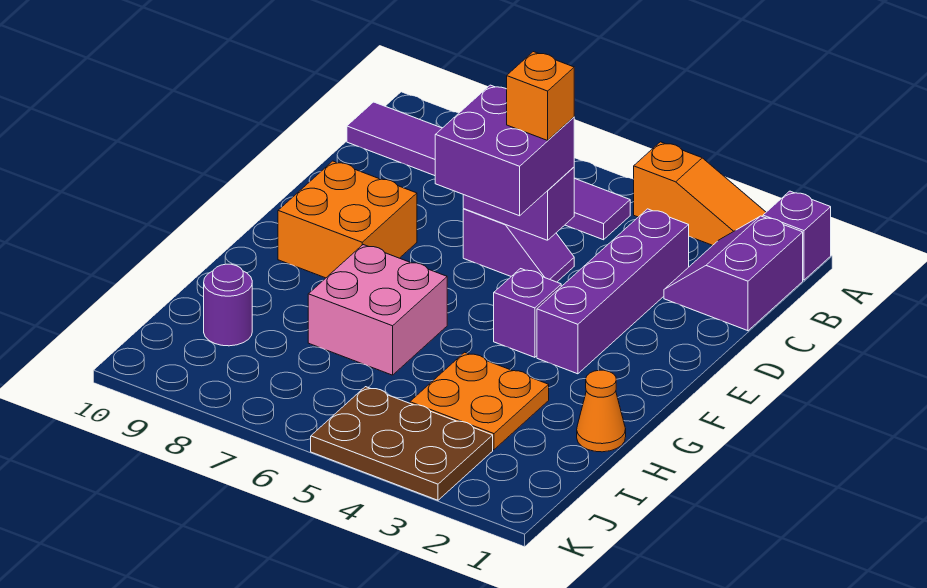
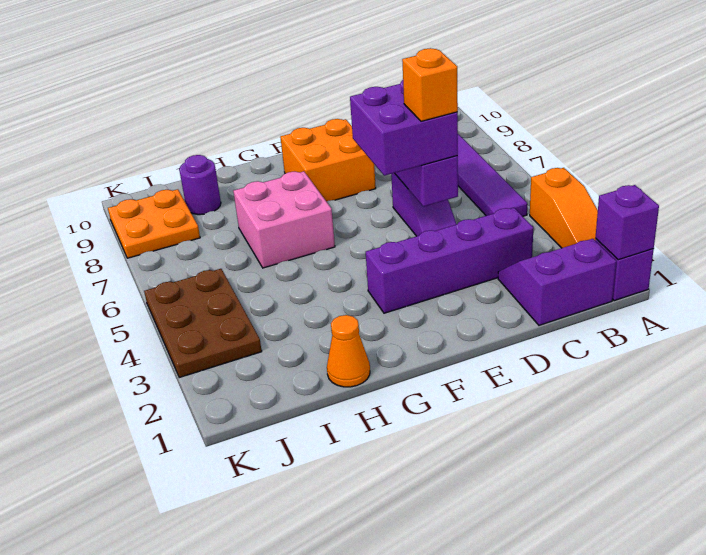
purple 1x1 brick [494,269,561,357] -> purple 1x1 brick moved to [595,185,659,260]
orange 2x2 plate [410,352,549,450] -> orange 2x2 plate moved to [108,189,200,258]

